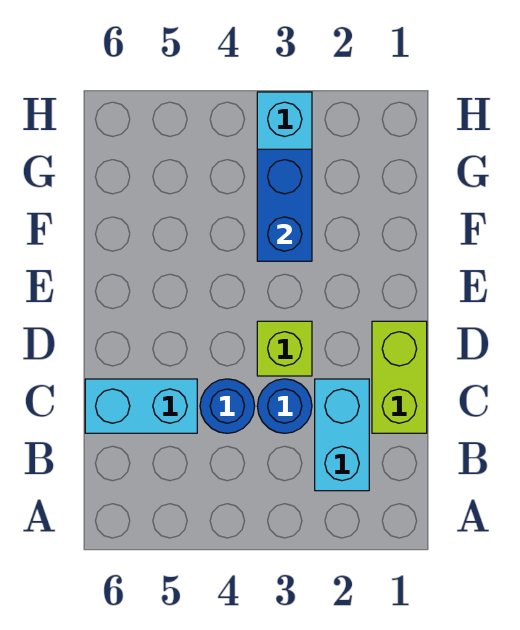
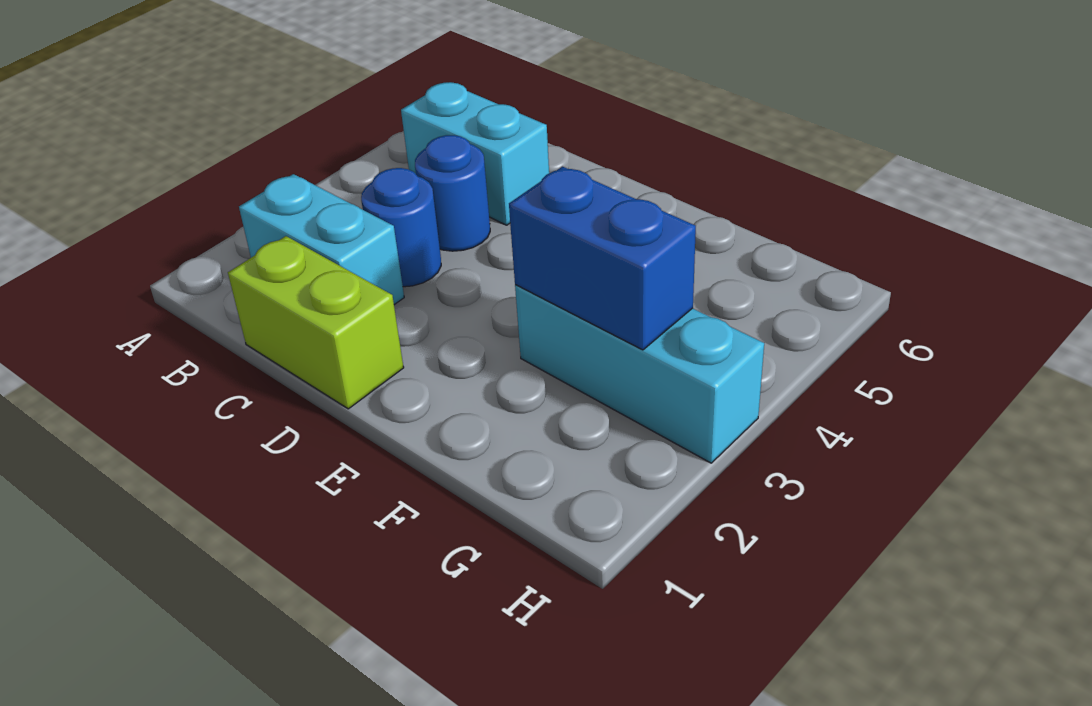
cyan 1x2 brick [85,379,197,433] -> cyan 1x2 brick turned to [401,82,549,225]
lime 1x1 brick [257,321,312,376] -> none

